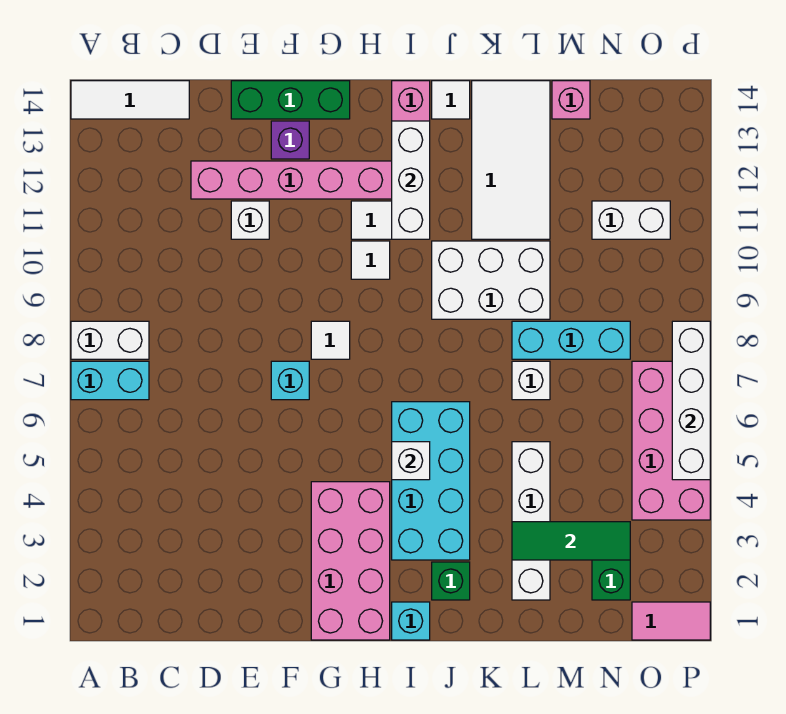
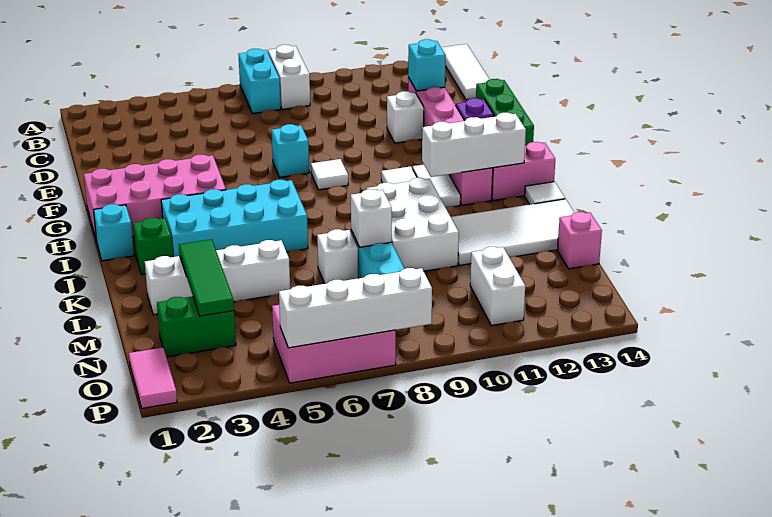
none -> cyan 1x1 brick [408,39,446,91]
white 1x1 brick [392,442,430,480] -> white 1x1 brick moved to [351,189,392,247]
pink 2x4 brick [632,361,710,520] -> pink 2x3 brick [272,305,396,383]

